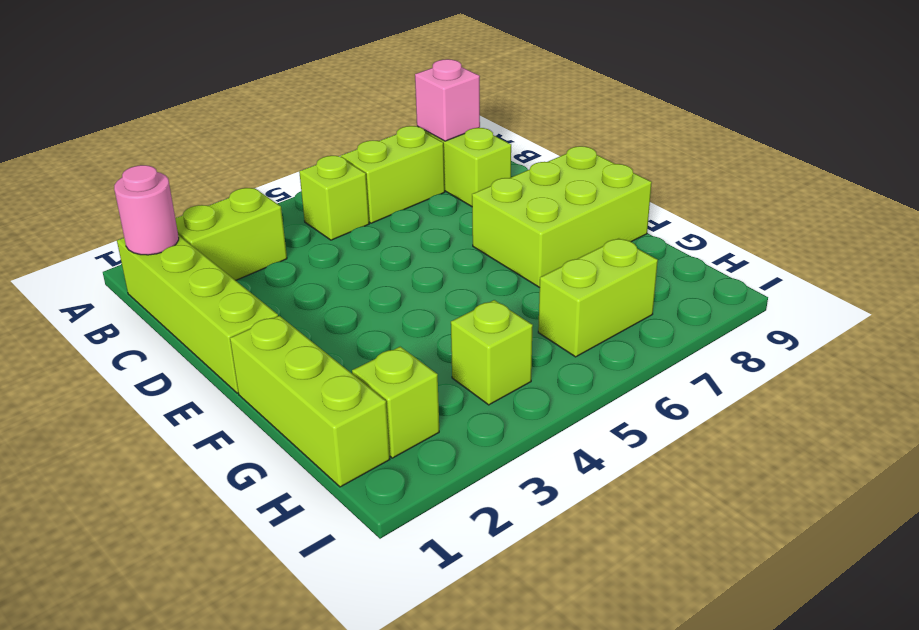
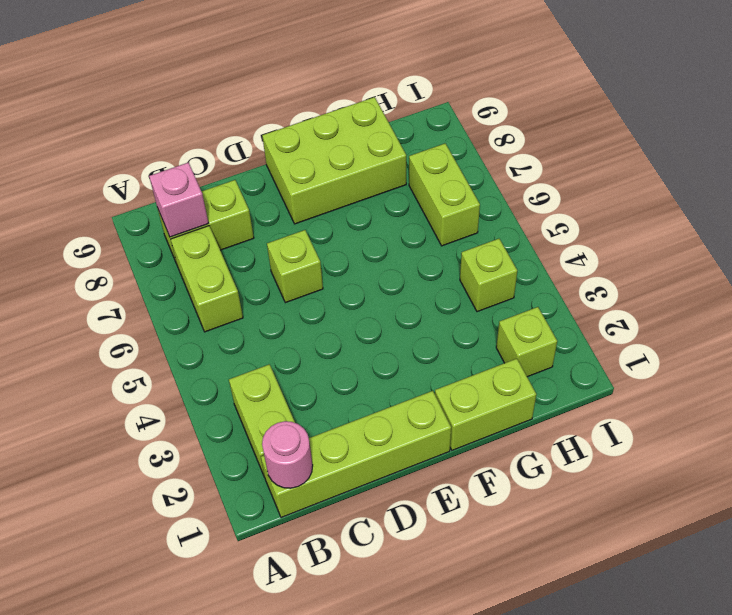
lime 1x1 brick [299,156,369,240] -> lime 1x1 brick moved to [267,230,323,303]
lime 2x3 brick [472,146,652,287] -> lime 2x3 brick turned to [262,97,406,224]
lime 1x3 brick [230,316,390,487] -> lime 1x2 brick [435,359,536,450]

